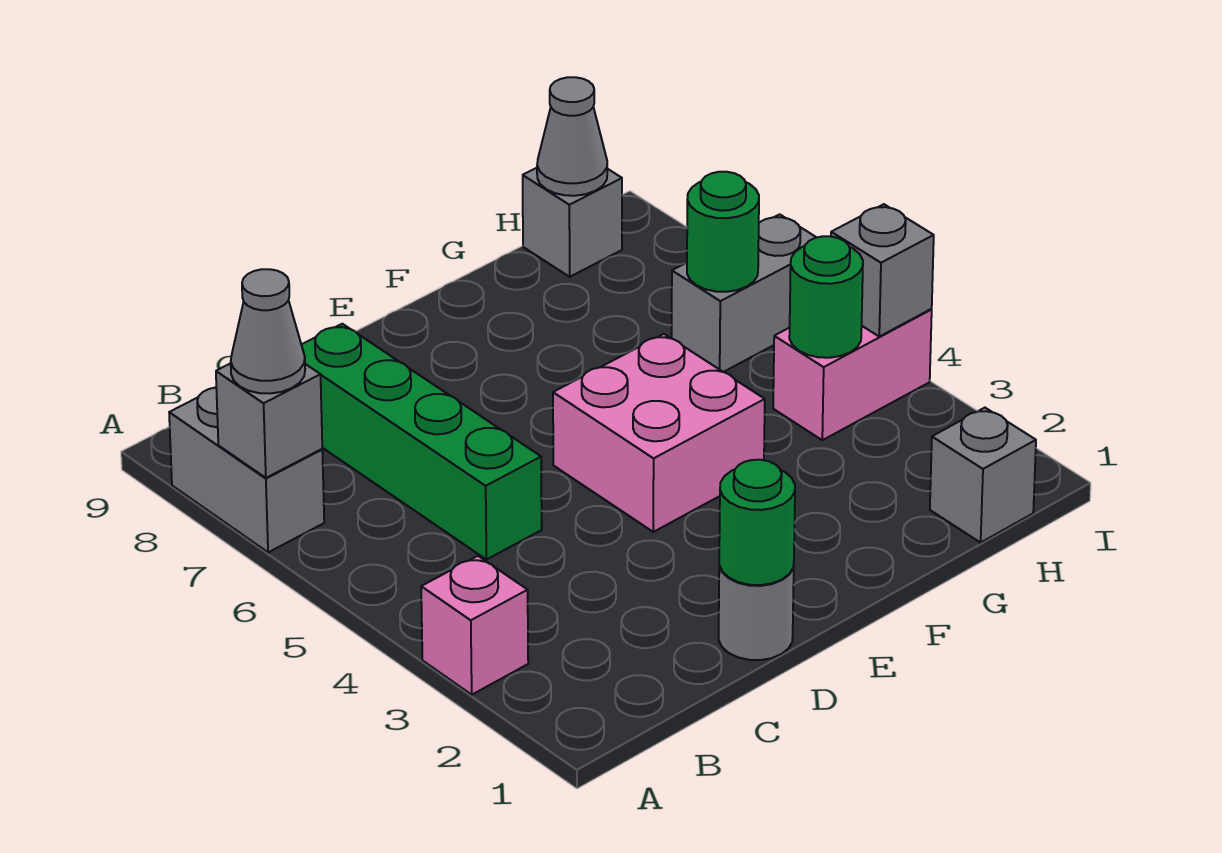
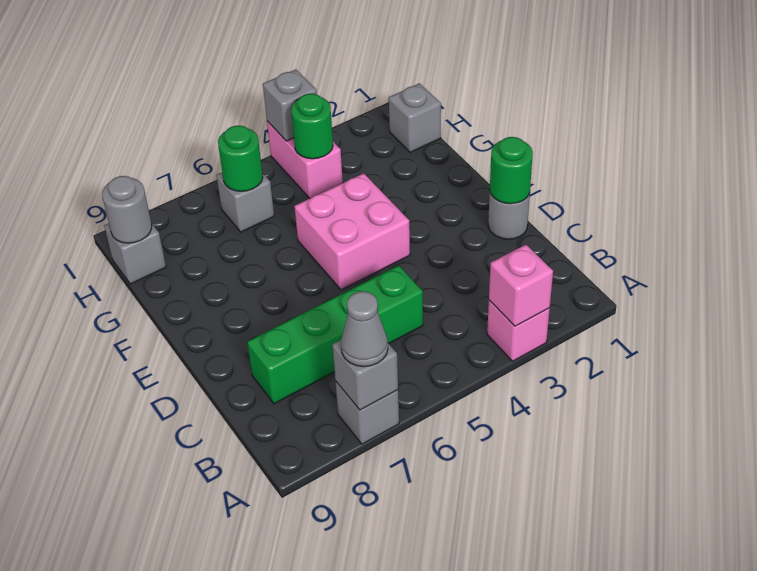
none -> pink 1x1 brick [489,245,553,326]
grey 1x2 brick [169,387,324,552] -> grey 1x1 brick [335,381,399,444]
grey 1x2 brick [672,214,817,372] -> grey 1x1 brick [216,172,274,232]
grey 1x1 cone [537,77,607,196] -> grey 1x1 round brick [102,176,152,243]

